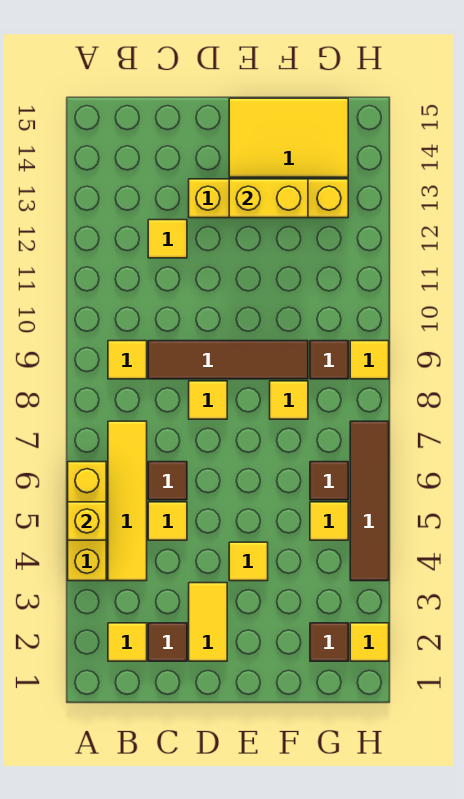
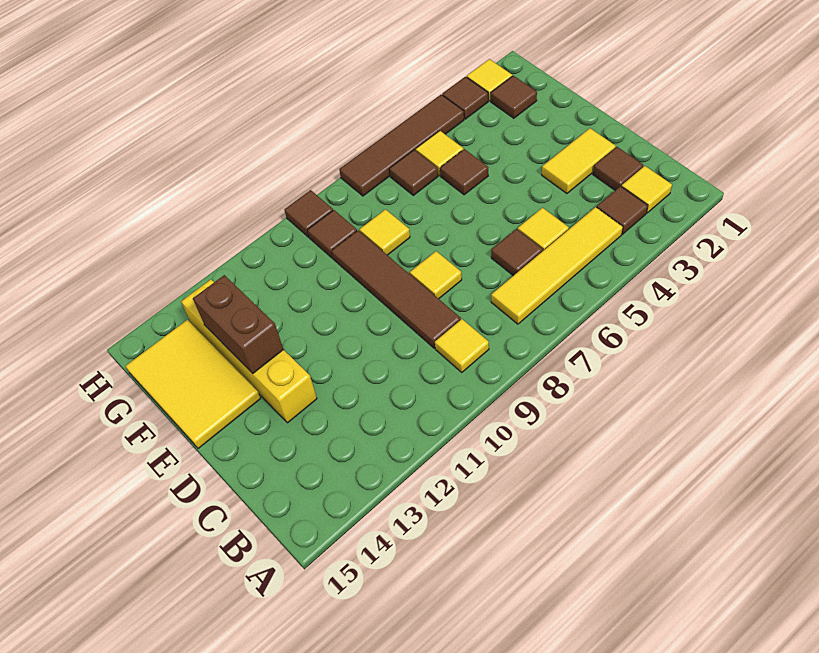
yellow 1x3 brick [68,462,106,581] -> none
yellow 1x1 brick [68,502,106,540] -> none
none -> brown 1x1 tile [597,186,648,234]
yellow 1x1 tile [148,220,187,258] -> none
yellow 1x1 tile [229,542,268,581] -> none
yellow 1x2 brick [229,179,308,218] -> brown 1x2 brick [193,275,284,373]
none -> brown 1x1 tile [440,149,488,195]
none -> brown 1x1 tile [442,77,488,119]
yellow 1x1 tile [350,341,389,379] -> brown 1x1 tile [284,190,333,237]

